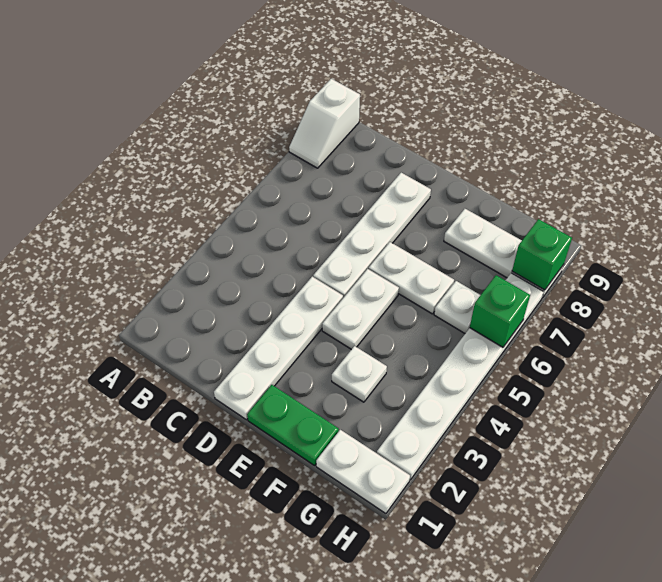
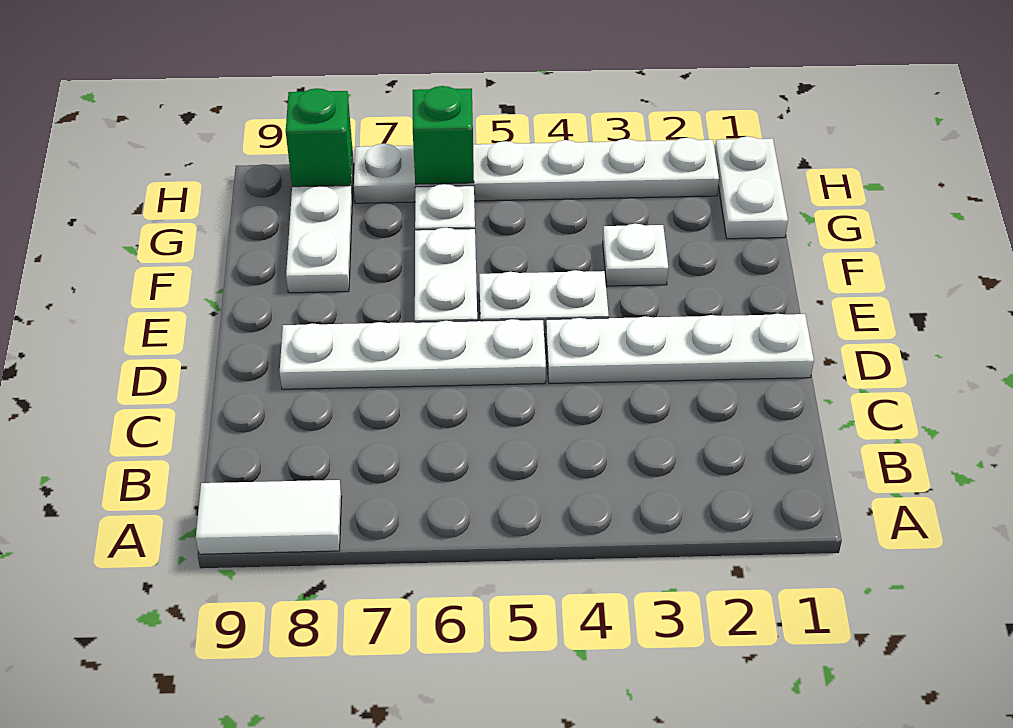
white 1x2 slope [289,79,360,168] -> white 1x2 tile [196,480,342,554]
green 1x2 plate [247,385,339,466] -> none

